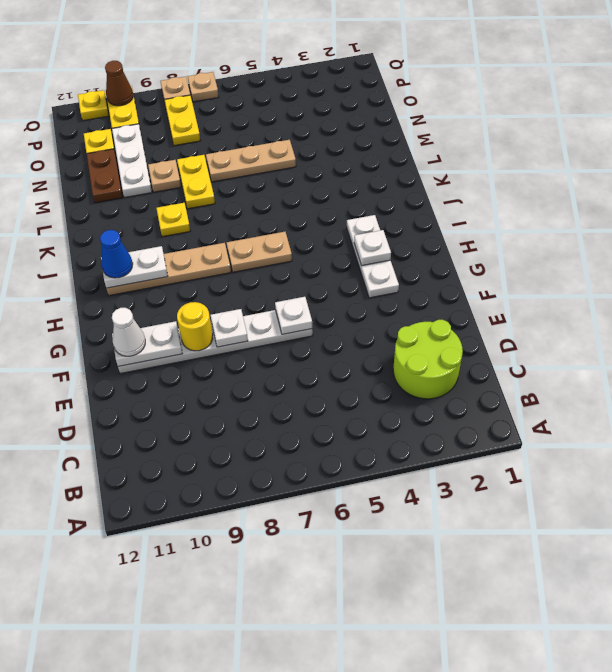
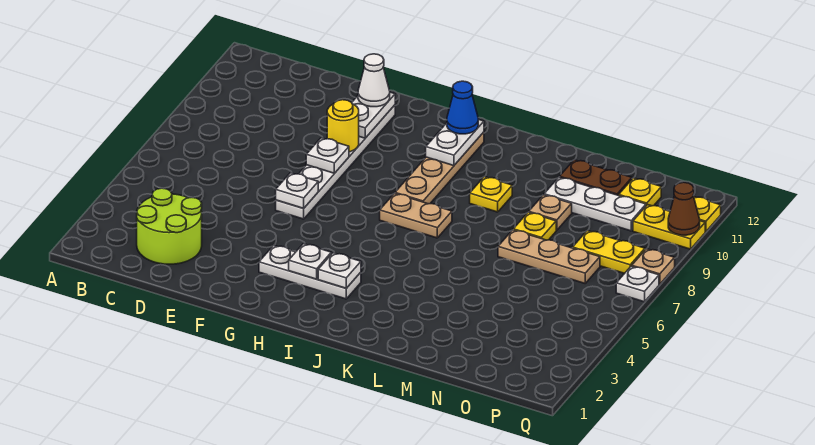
none -> white 1x1 plate [318,253,361,288]
tan 1x2 plate [227,232,292,272] -> tan 1x2 plate turned to [380,193,452,238]
yellow 1x2 plate [177,155,215,209] -> yellow 1x1 plate [513,212,556,240]
tan 1x3 plate [206,140,296,182] -> tan 1x3 plate turned to [498,230,600,283]
tan 1x1 plate [188,72,219,102] -> white 1x1 plate [616,266,659,302]

